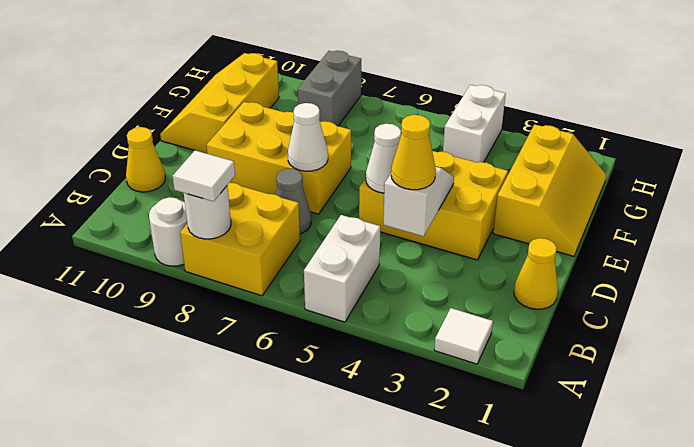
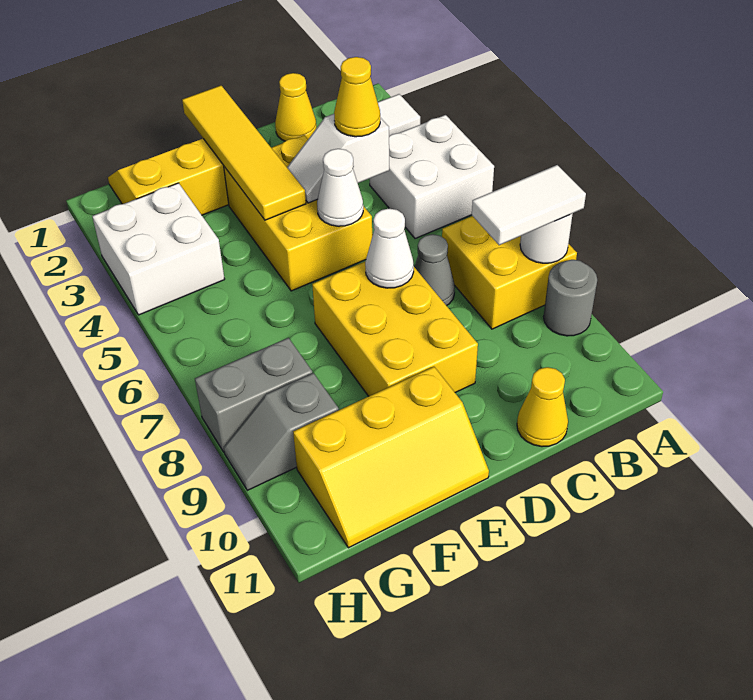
white 1x2 brick [304,215,380,322] -> white 2x2 brick [370,115,494,239]
white 1x1 tile [173,151,235,201] -> white 1x2 tile [472,165,586,245]
white 1x1 round brick [149,197,187,266] -> grey 1x1 round brick [544,260,597,336]
none -> yellow 1x4 tile [182,86,306,220]
white 1x2 brick [443,85,506,163] -> white 2x2 brick [92,183,225,315]
none -> grey 1x2 slope [224,373,339,490]

